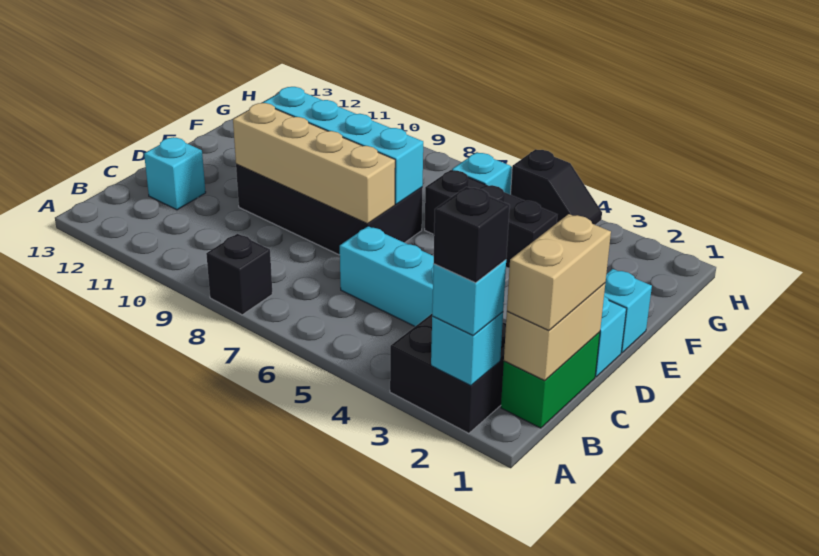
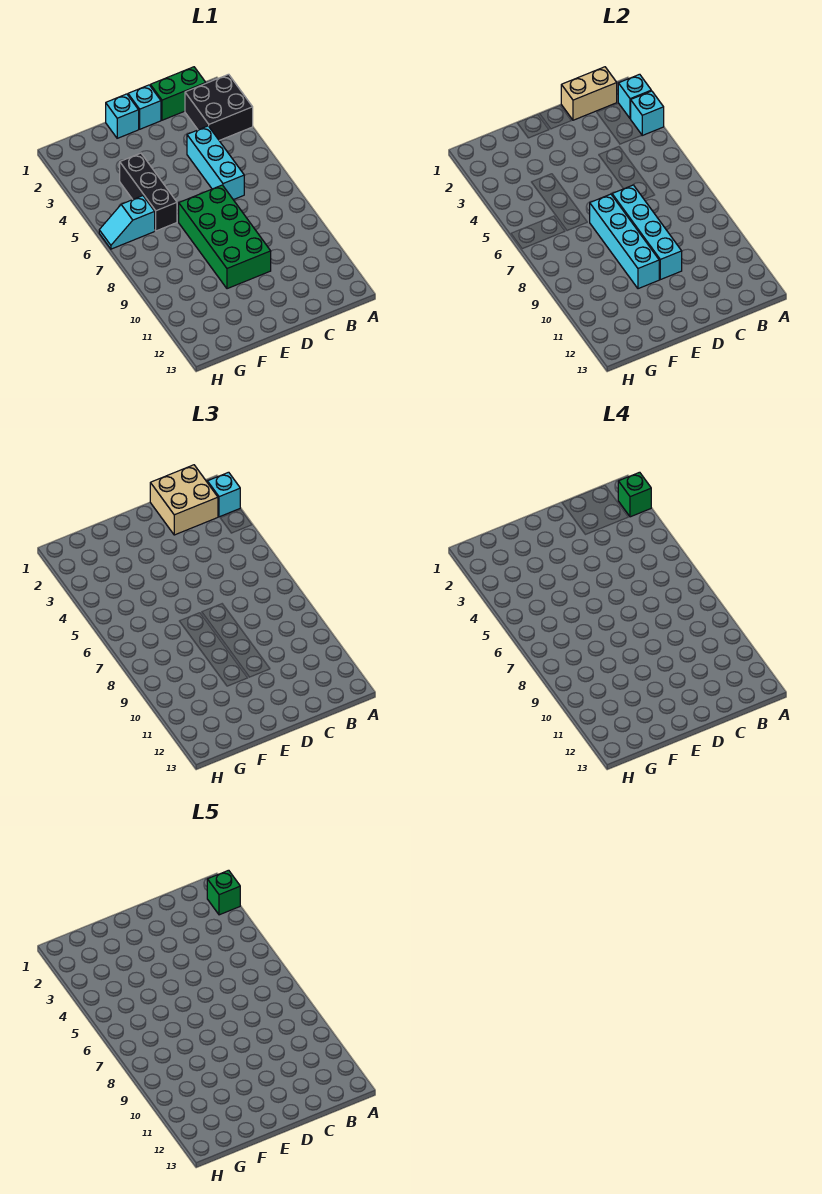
black 1x1 brick [433,187,510,283] -> green 1x1 brick [618,472,651,517]
none -> green 1x1 brick [207,870,240,915]
black 1x1 brick [206,234,272,315] -> none
tan 1x2 brick [507,214,611,331] -> tan 2x2 brick [150,465,218,535]
cyan 1x1 brick [144,137,206,210] -> cyan 1x1 brick moved to [631,91,664,135]
black 2x4 brick [236,164,423,255] -> green 2x4 brick [179,185,271,289]
tan 1x4 brick [233,103,395,224] -> cyan 1x4 brick [612,185,682,280]
black 1x2 slope [511,149,602,225] -> none

